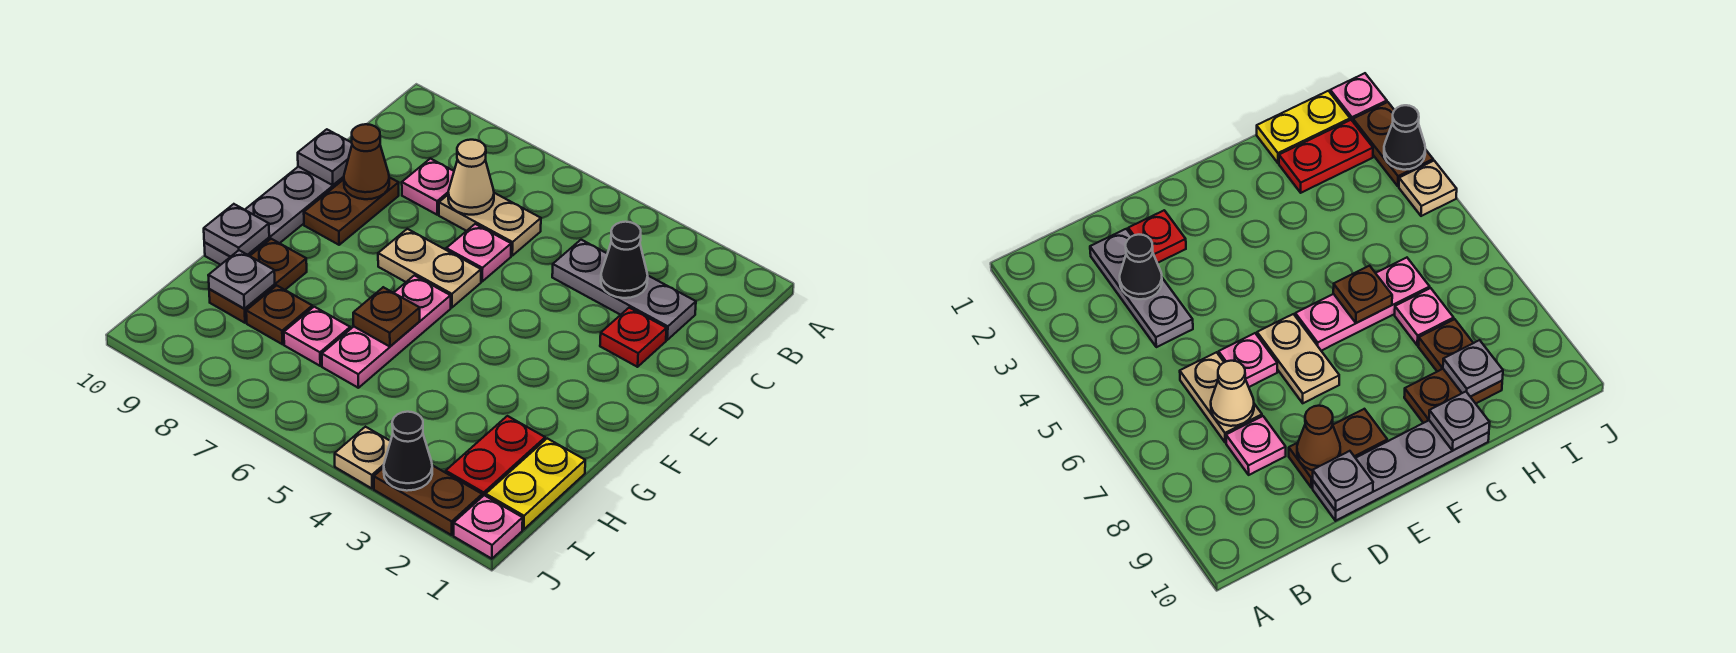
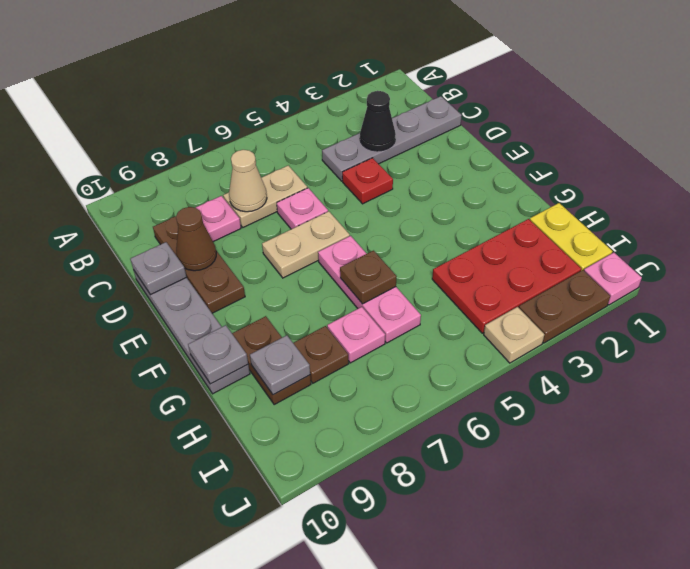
grey 1x3 plate [552,240,696,340] -> grey 1x4 plate [322,96,462,181]
red 1x1 plate [600,308,667,367] -> red 1x1 plate moved to [342,158,393,204]
brown 1x2 plate [304,177,399,245] -> brown 1x3 plate [153,217,245,313]
red 1x2 plate [446,416,545,497] -> red 2x3 plate [432,219,581,333]
black 1x1 cone [384,412,432,491] -> none

